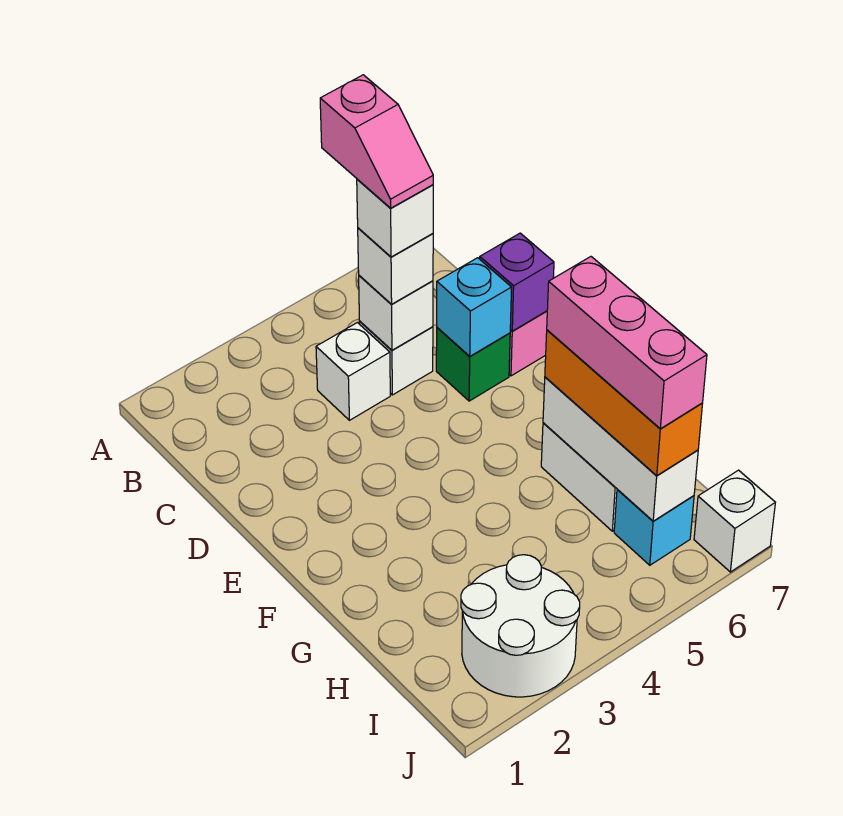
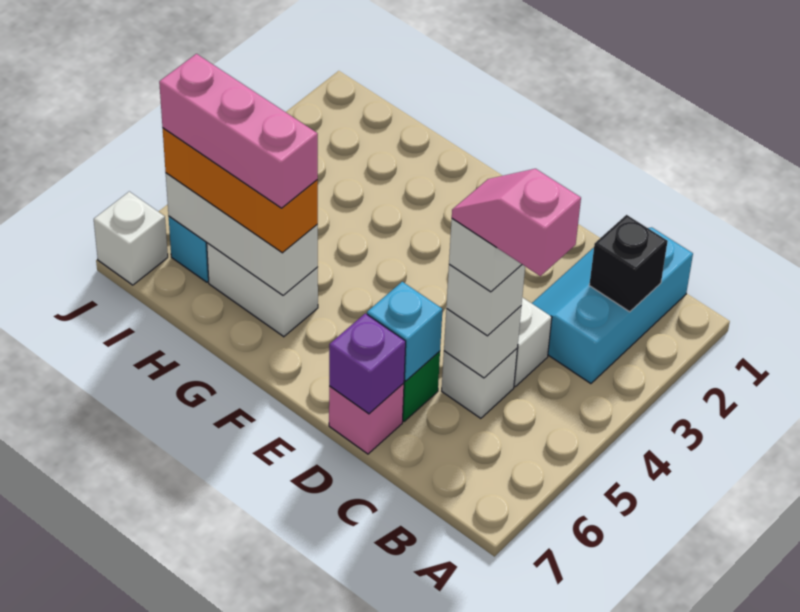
none -> cyan 2x3 slope [532,228,693,384]
none -> black 1x1 brick [589,215,668,312]
white 2x2 round brick [461,555,580,697] -> none

